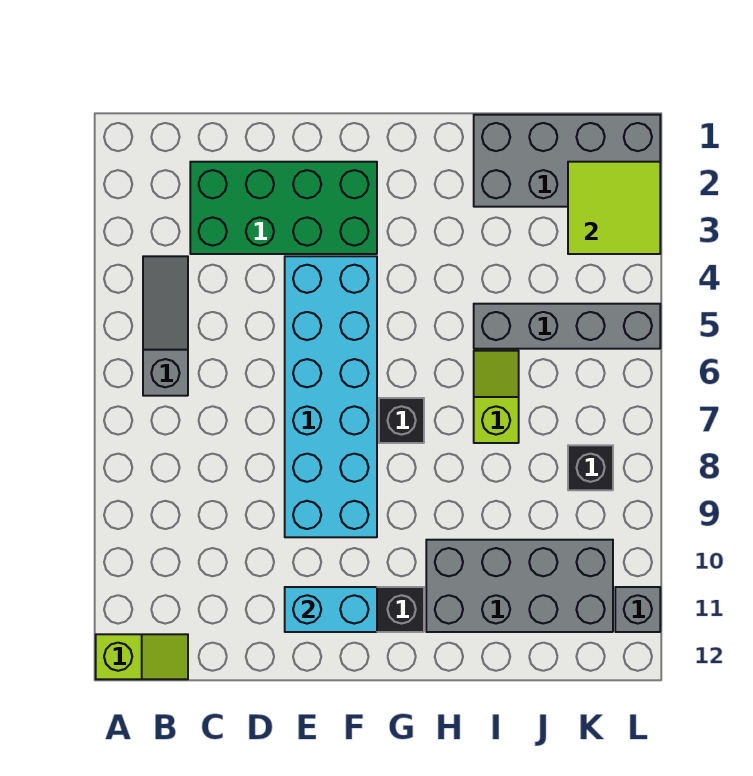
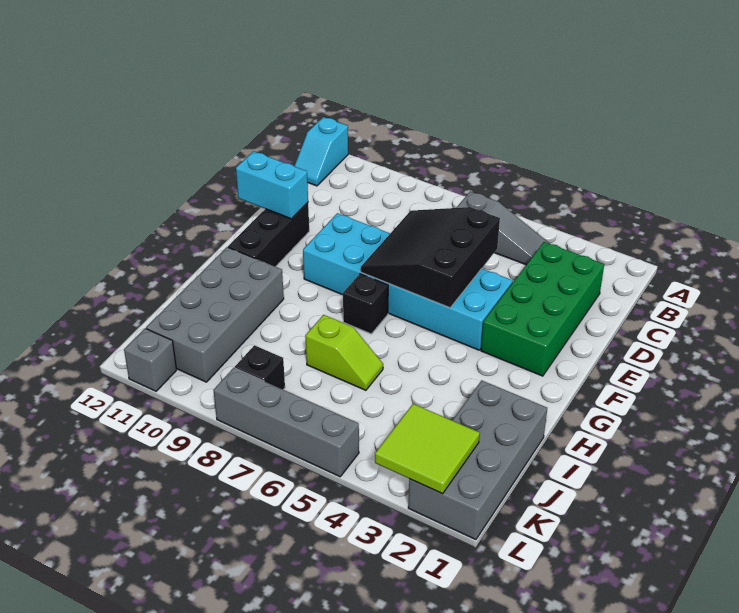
lime 1x2 slope [96,634,188,679] -> cyan 1x2 slope [294,117,348,186]
none -> black 3x3 slope [361,207,500,308]
cyan 1x2 brick [285,587,377,632] -> cyan 1x2 brick turned to [236,151,308,219]
grey 1x4 brick [474,304,660,349] -> grey 1x4 brick turned to [213,368,359,477]

